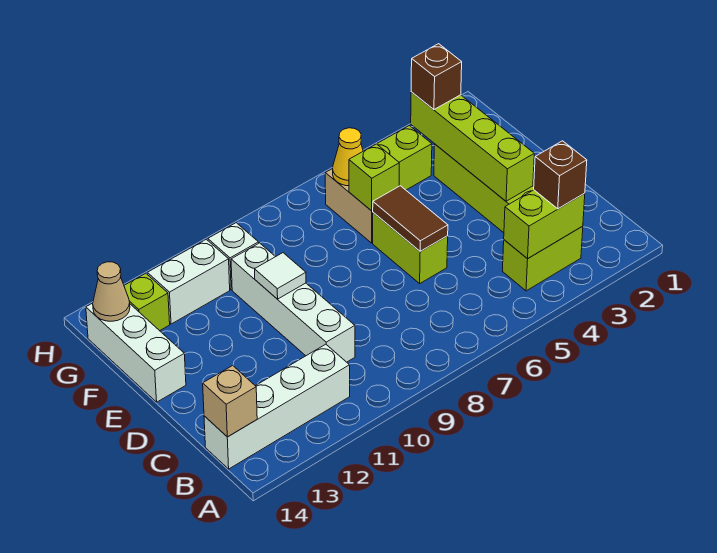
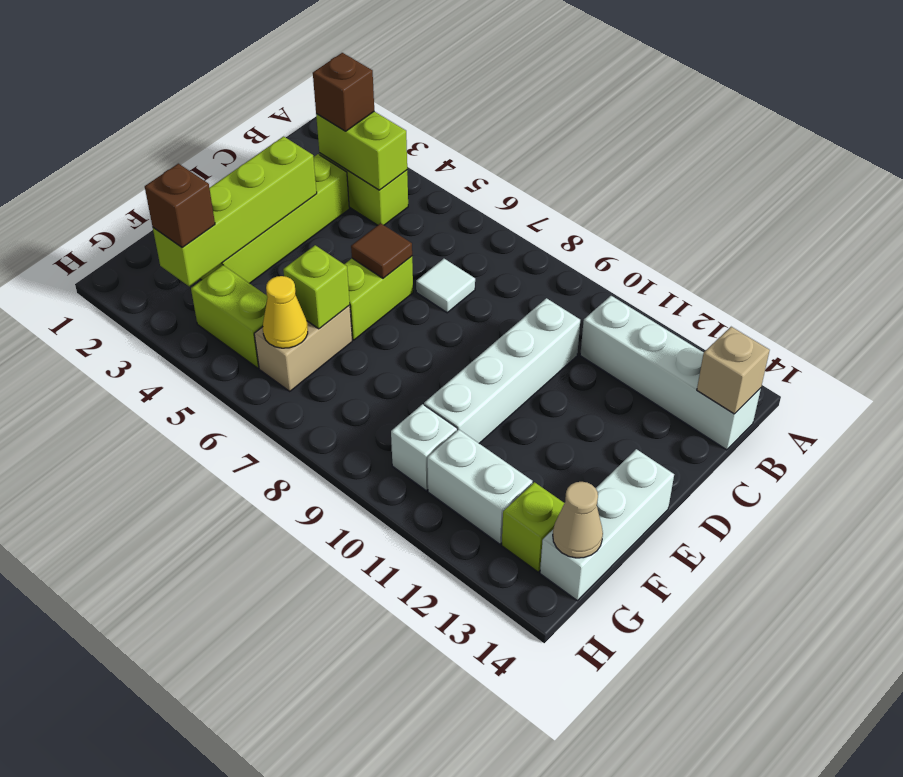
brown 1x2 tile [372,186,448,251] -> brown 1x1 tile [351,223,412,278]
white 1x1 tile [255,253,306,299] -> white 1x1 tile moved to [416,259,475,313]

